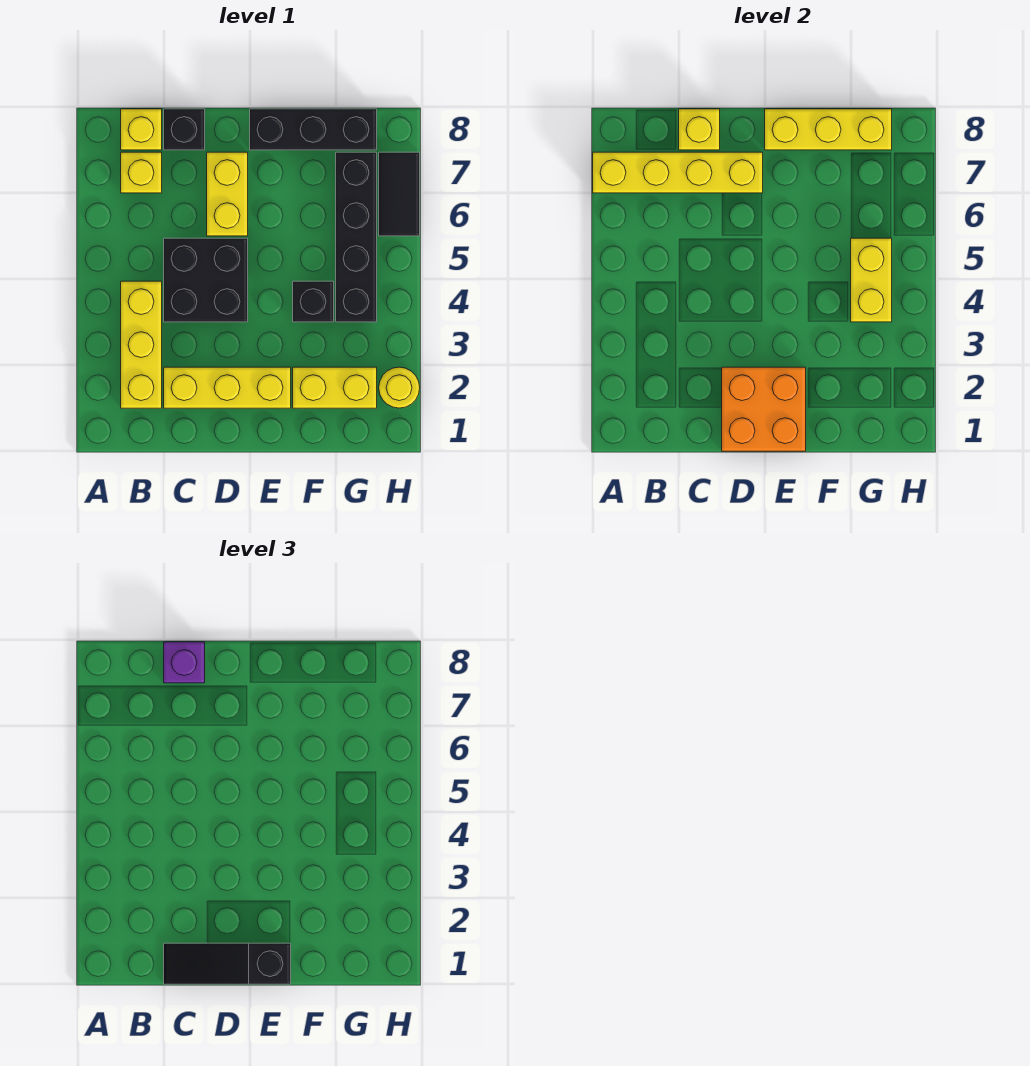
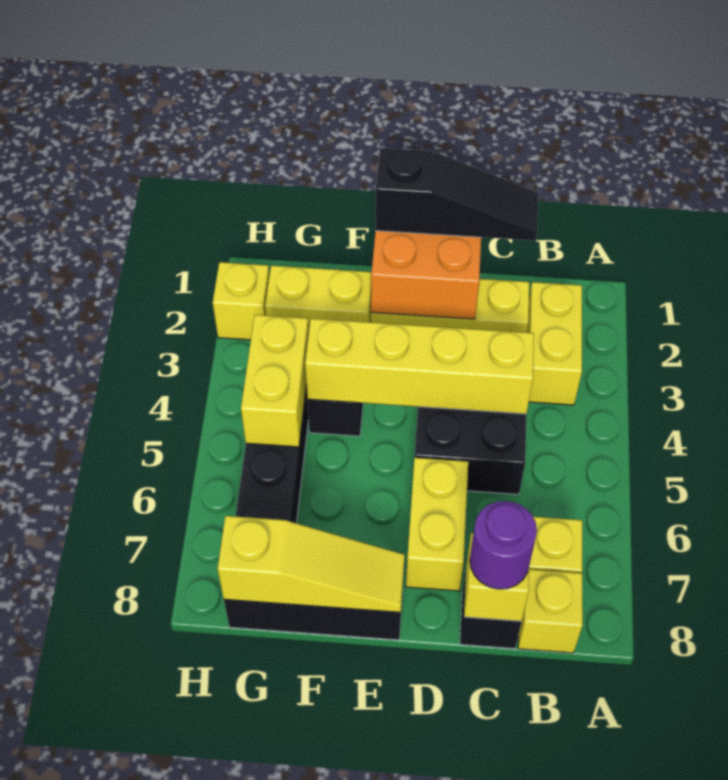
yellow 1x4 brick [593,152,763,193] -> yellow 1x4 brick moved to [305,319,534,414]
yellow 1x3 brick [121,281,162,408] -> yellow 1x2 brick [527,282,582,405]
purple 1x1 brick [164,642,205,683] -> purple 1x1 round brick [470,501,537,589]
yellow 1x3 brick [765,109,892,150] -> yellow 1x3 slope [218,516,405,612]
yellow 1x1 round brick [379,367,420,408] -> yellow 1x1 brick [213,262,269,340]
black 1x2 tile [379,152,420,236] -> none

